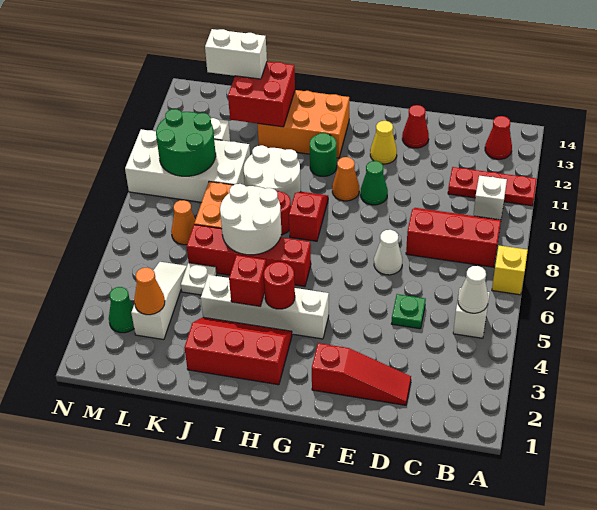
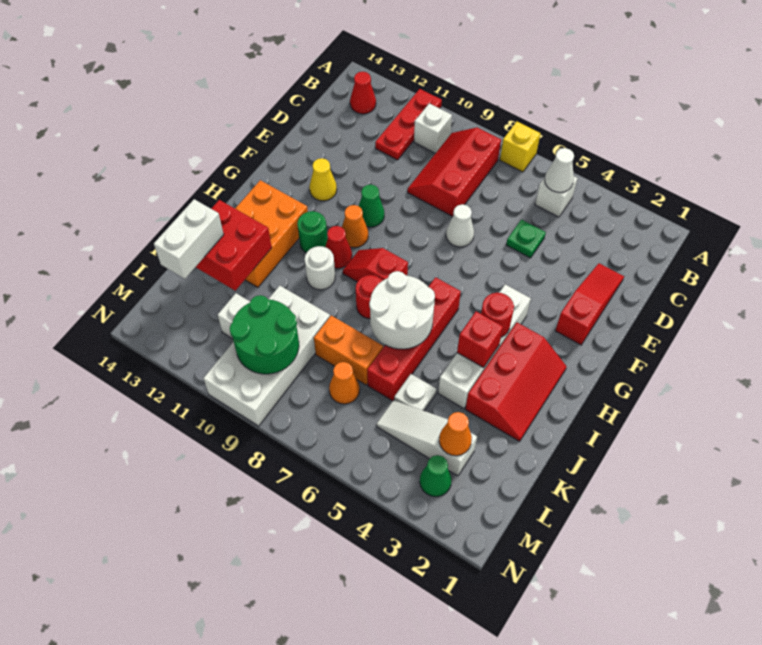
red 1x1 cone [402,105,429,148] -> red 1x1 cone moved to [325,226,352,268]
red 2x3 slope [184,317,292,385] -> red 2x3 slope turned to [465,322,567,441]
white 2x2 round brick [244,145,301,205] -> white 1x1 round brick [305,246,335,290]

